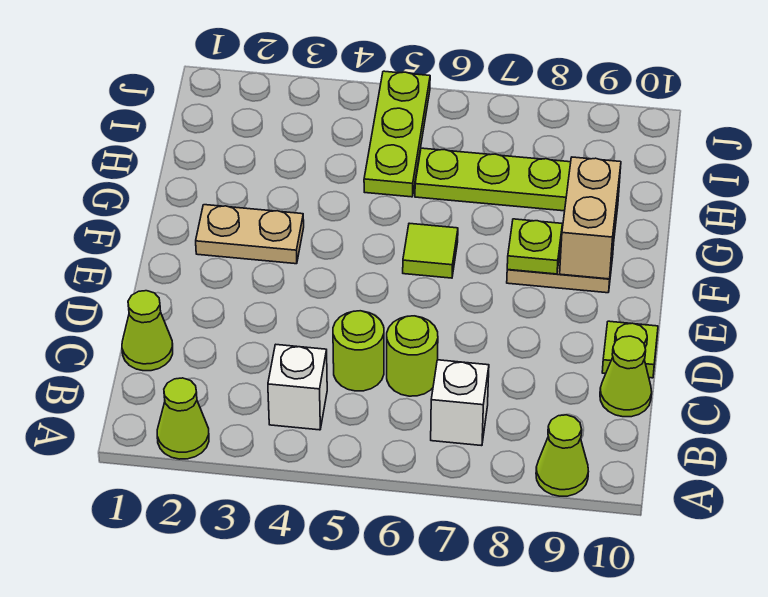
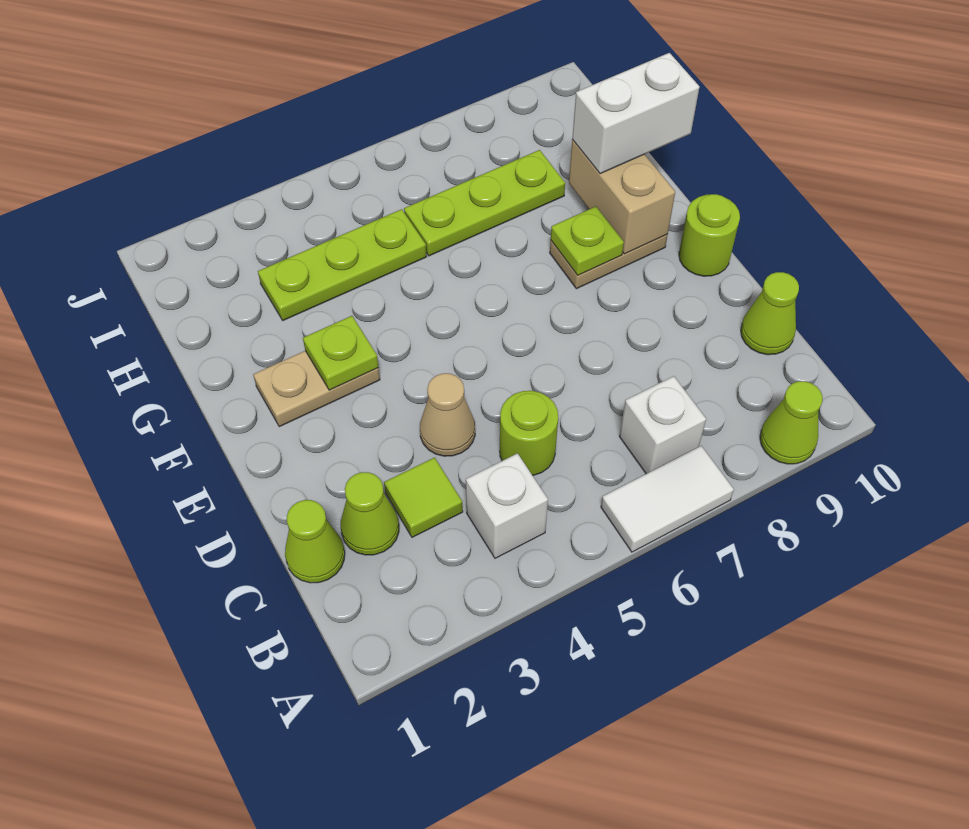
lime 1x1 cone [157,378,209,459] -> lime 1x1 cone moved to [341,472,399,555]
none -> white 1x2 tile [601,446,734,552]
lime 1x1 round brick [387,316,438,396] -> lime 1x1 round brick moved to [679,194,740,276]
none -> tan 1x1 cone [420,373,475,456]
lime 1x1 plate [602,321,658,378] -> lime 1x1 plate moved to [303,316,379,390]
lime 1x1 tile [403,223,458,278] -> lime 1x1 tile moved to [384,458,463,537]
none -> white 1x2 brick [572,53,699,174]
lime 1x3 plate [364,71,430,197] -> lime 1x3 plate turned to [258,209,427,320]

